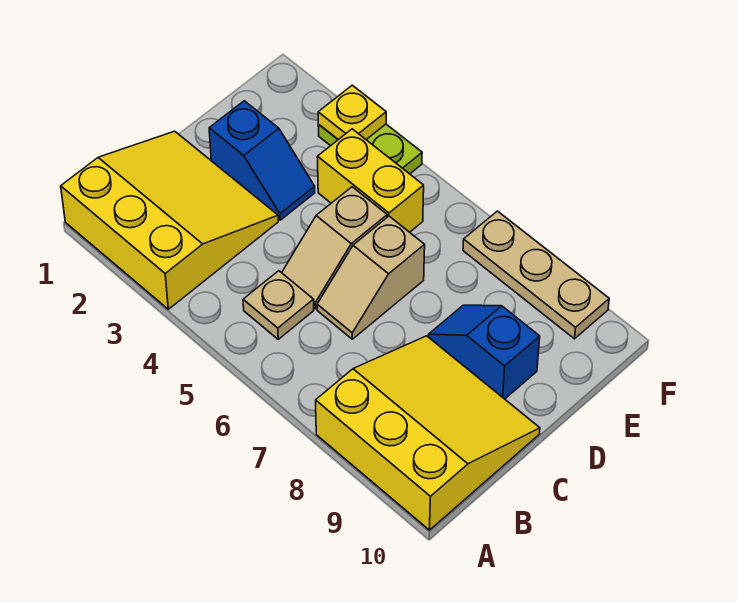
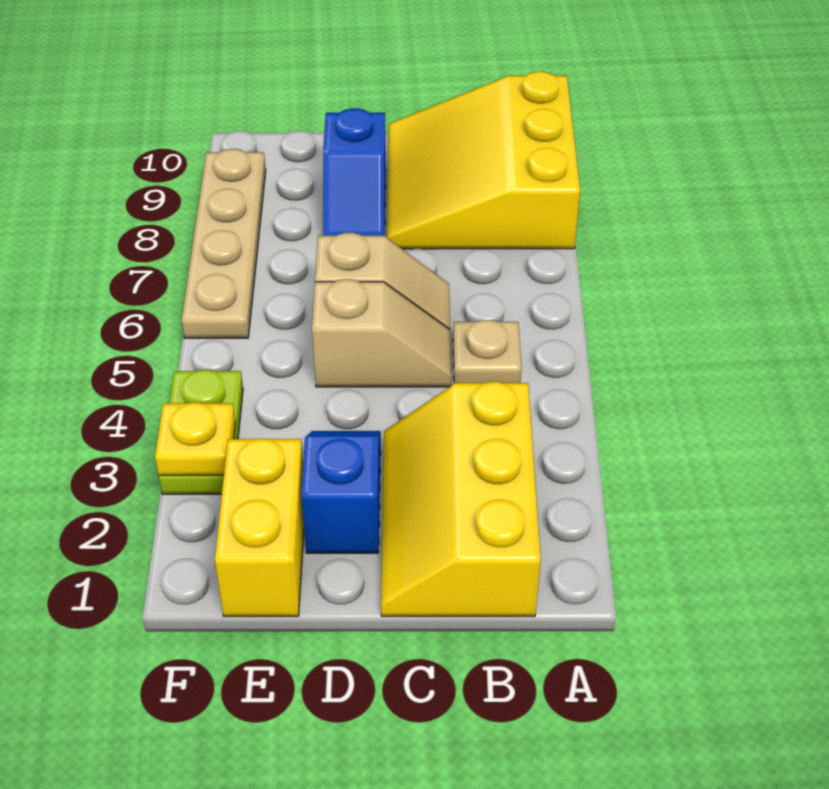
yellow 3x3 slope [61,131,278,309] -> yellow 2x3 slope [381,382,541,616]
yellow 1x2 brick [317,129,424,232] -> yellow 1x2 brick moved to [215,439,304,616]
tan 1x3 plate [463,211,609,339] -> tan 1x4 plate [182,149,266,338]

